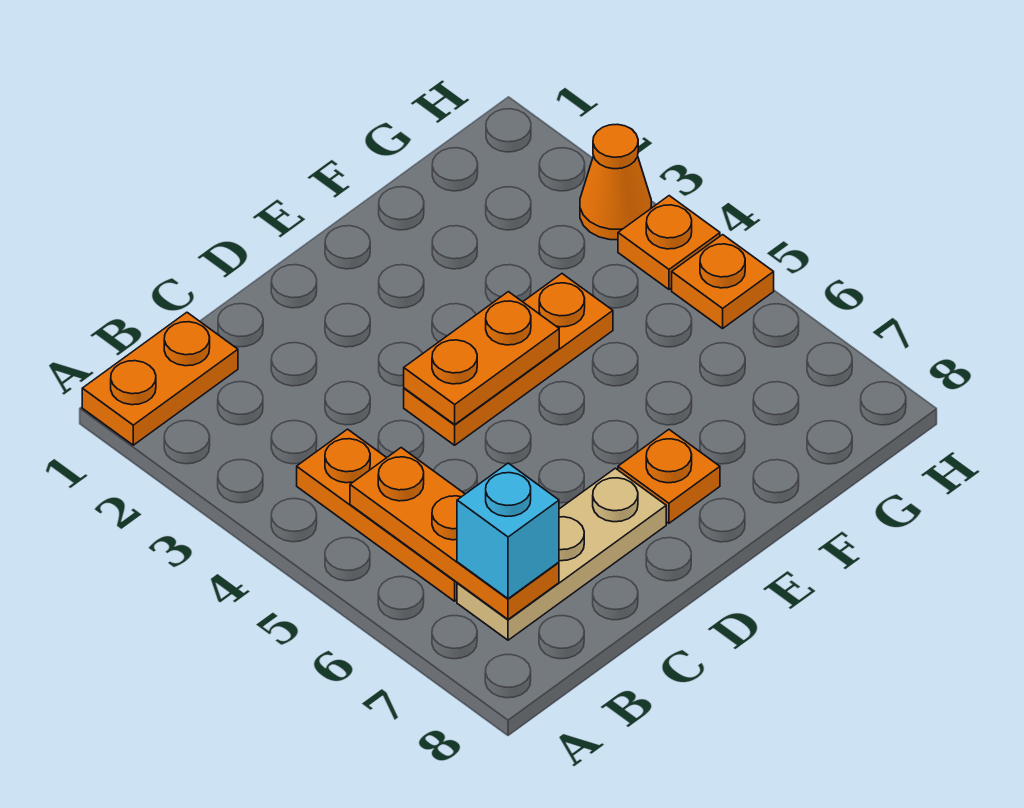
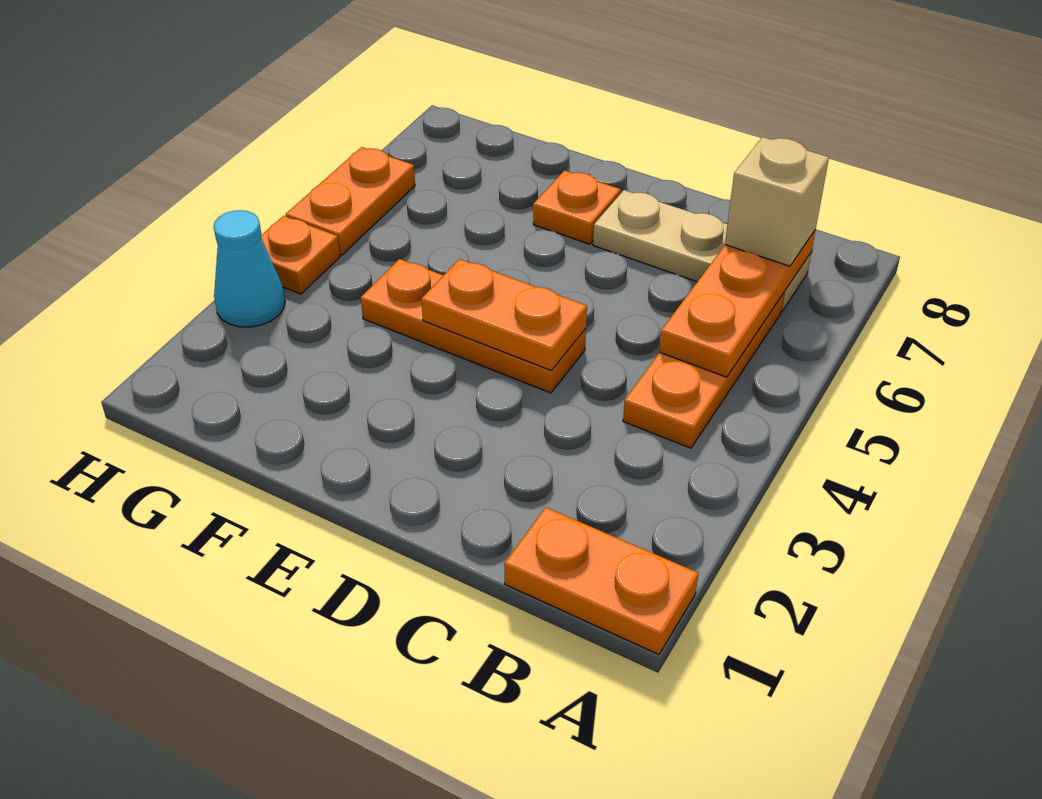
cyan 1x1 brick [457,463,559,599] -> tan 1x1 brick [725,137,829,266]
orange 1x1 cone [580,124,651,240] -> cyan 1x1 cone [214,210,285,327]
orange 1x1 plate [672,235,774,328] -> orange 1x2 plate [286,147,415,255]

